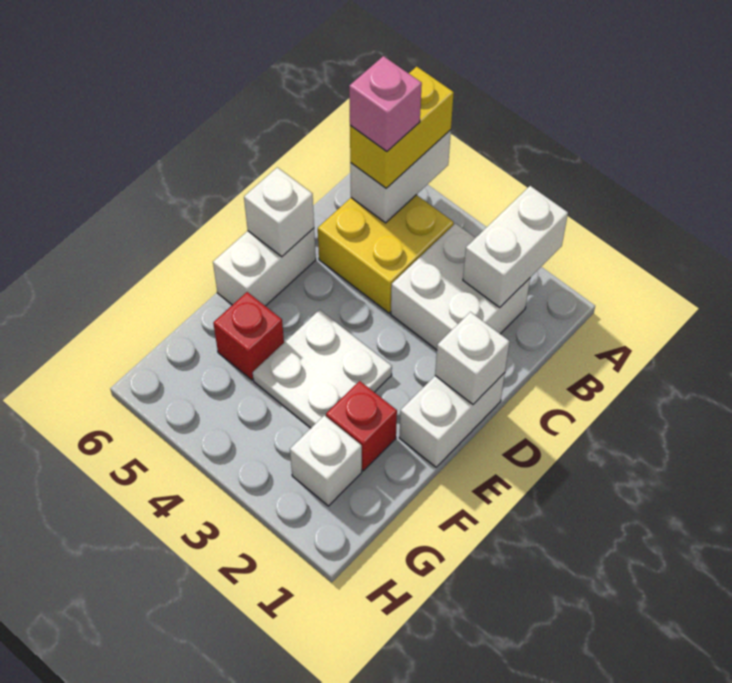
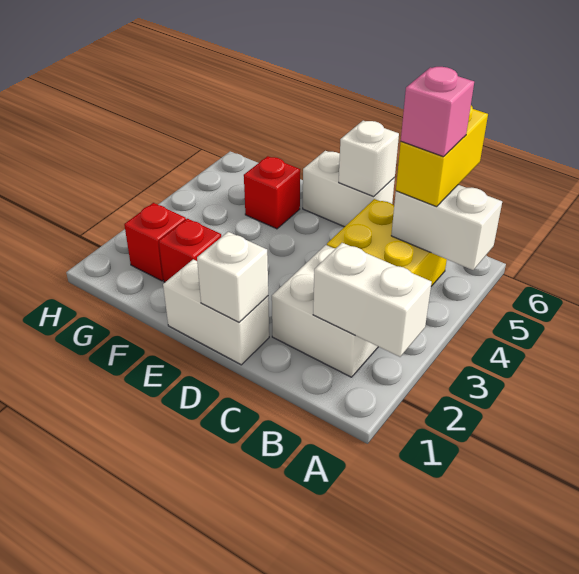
yellow 1x2 brick [350,67,454,188] -> yellow 1x2 brick turned to [396,106,488,207]
white 2x2 plate [253,310,392,428] -> none
white 1x1 brick [290,415,362,506] -> red 1x1 brick [124,203,186,281]

